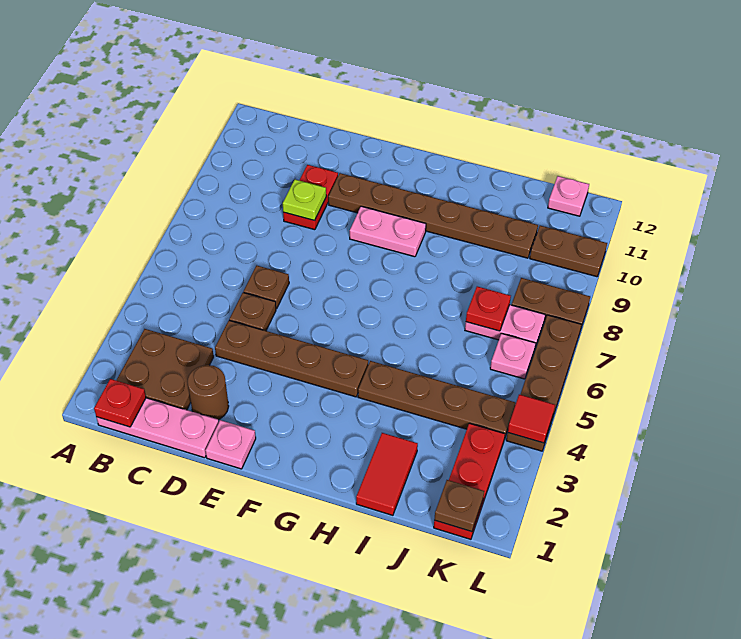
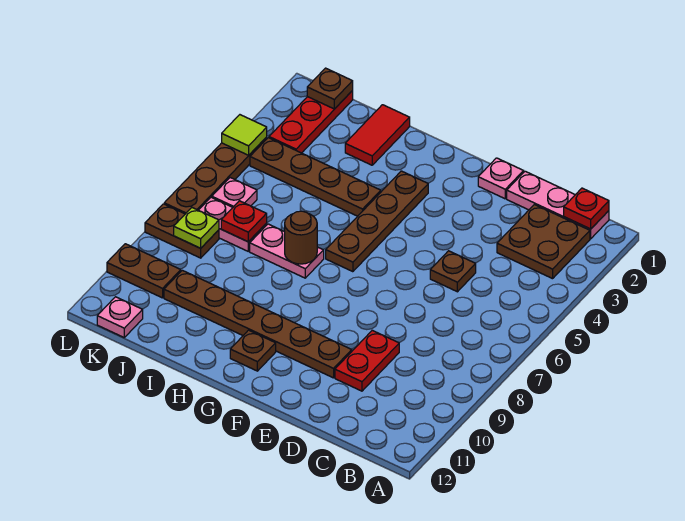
brown 1x1 round brick [188,365,229,420] -> brown 1x1 round brick moved to [285,211,317,264]
brown 1x4 plate [215,320,368,397] -> brown 1x4 plate turned to [326,171,428,272]
brown 1x1 plate [243,265,289,309] -> brown 1x1 plate moved to [230,330,276,371]
lime 1x1 plate [283,180,326,221] -> lime 1x1 plate moved to [174,208,219,248]
pink 1x2 plate [350,206,426,257] -> pink 1x2 plate moved to [250,224,324,278]
red 1x1 tile [508,394,555,443] -> lime 1x1 tile [222,115,267,155]

